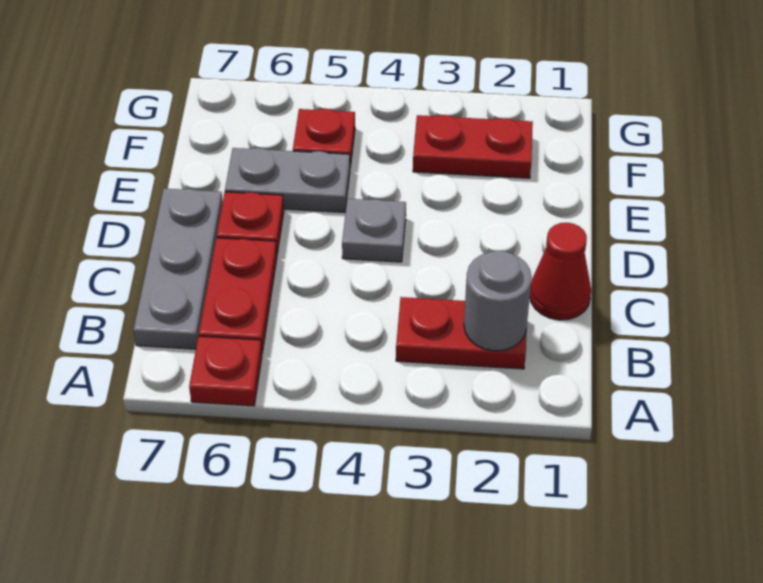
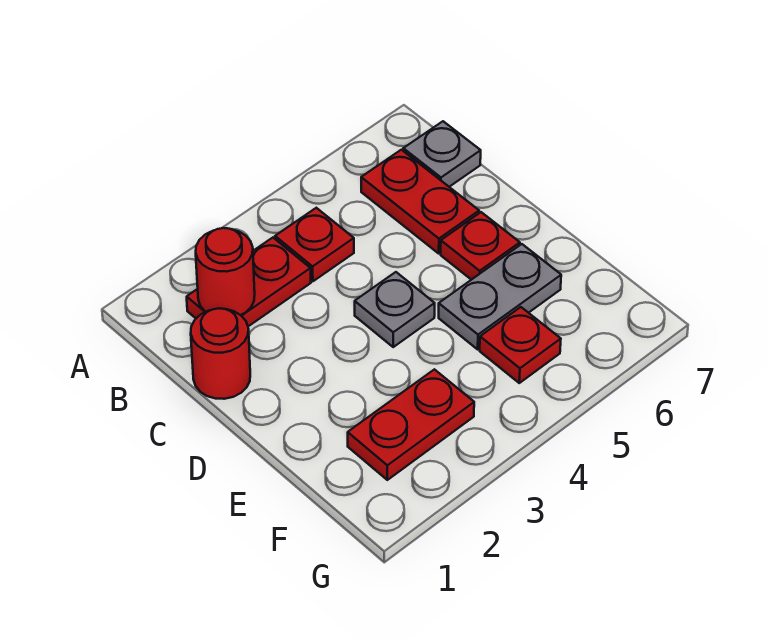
red 1x1 plate [189,336,262,406] -> red 1x1 plate moved to [275,208,354,281]
grey 1x1 round brick [464,251,532,351] -> red 1x1 round brick [196,228,255,315]
grey 1x3 plate [133,188,223,349] -> grey 1x1 plate [403,121,481,187]
red 1x1 cone [530,223,591,320] -> red 1x1 round brick [191,308,250,399]

